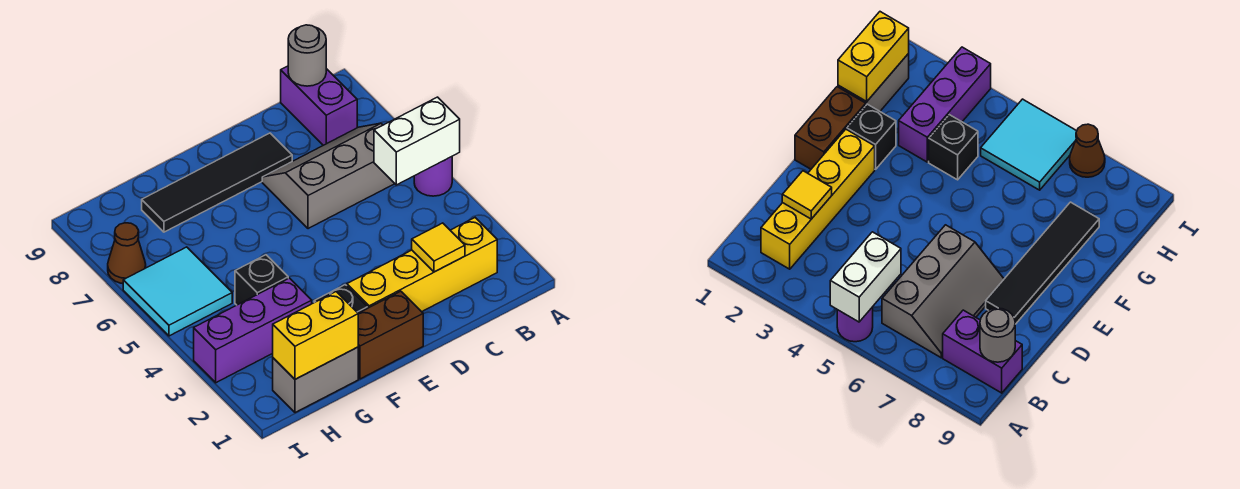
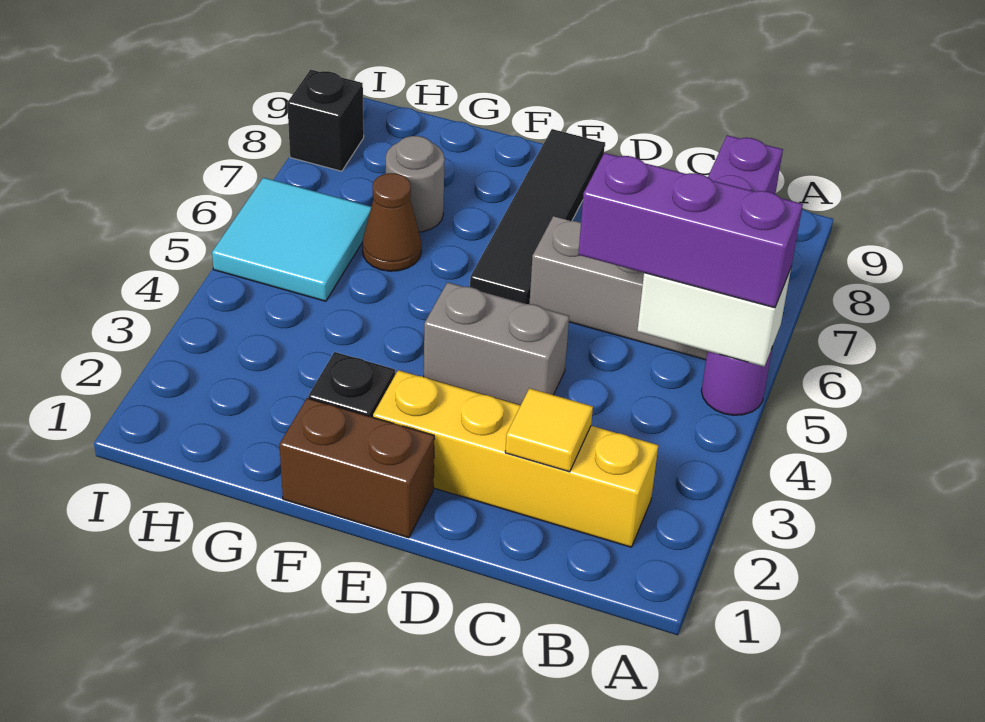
grey 1x1 round brick [288,25,326,86] -> grey 1x1 round brick moved to [386,136,445,232]
black 1x4 tile [142,133,292,232] -> black 1x4 tile turned to [470,129,605,304]
grey 1x2 brick [273,347,358,413] -> grey 1x2 brick moved to [424,282,569,405]
yellow 1x2 brick [273,292,358,379] -> none
purple 1x3 brick [194,278,312,383] -> purple 1x3 brick moved to [578,153,803,308]
black 1x1 brick [235,255,288,305] -> black 1x1 brick moved to [287,70,364,171]
brown 1x1 cone [108,223,146,284] -> brown 1x1 cone moved to [362,173,421,271]

